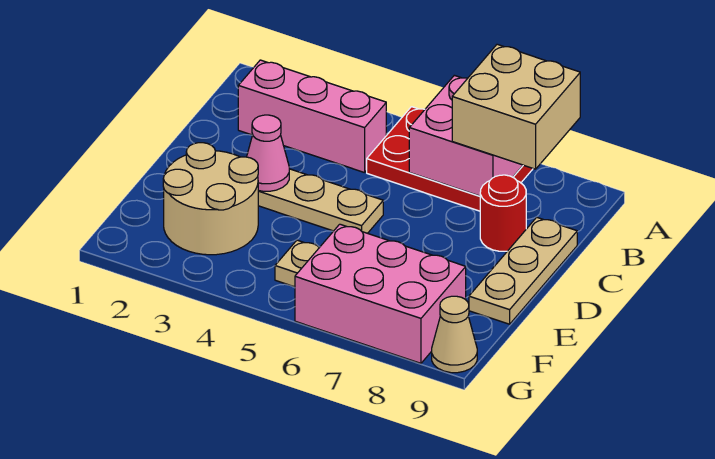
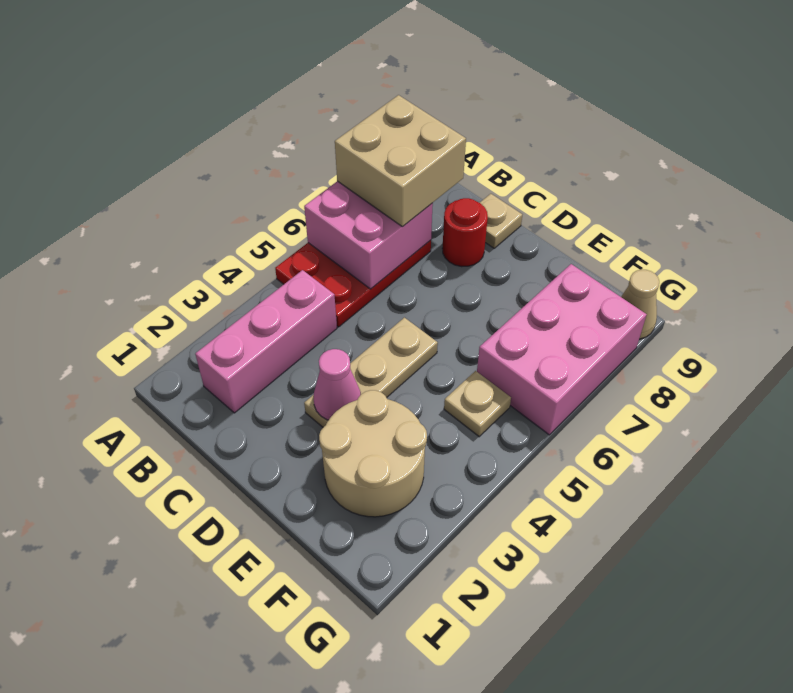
tan 1x3 plate [469,217,577,324] -> tan 1x1 plate [480,194,522,248]

